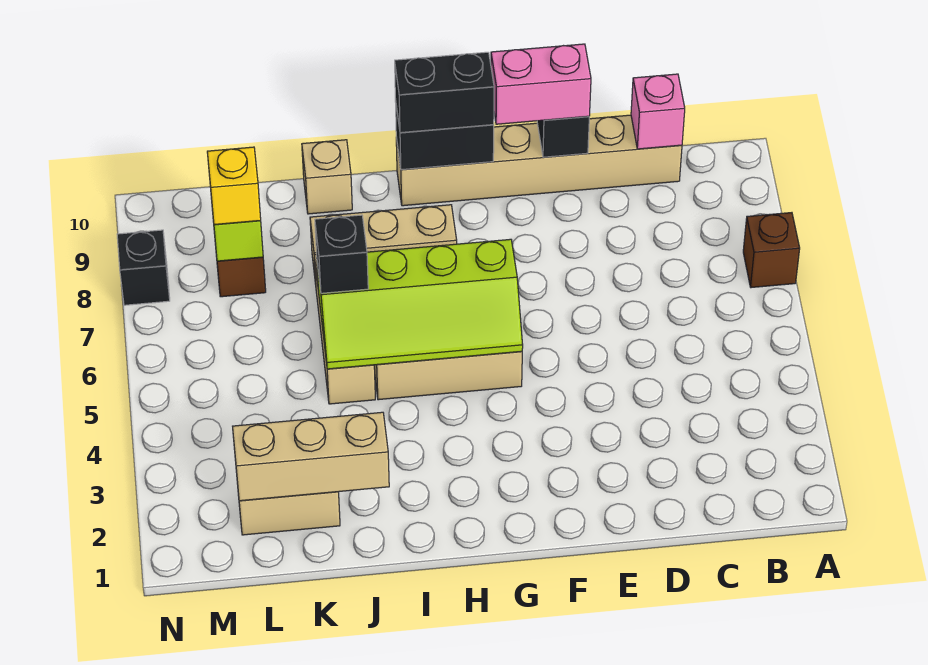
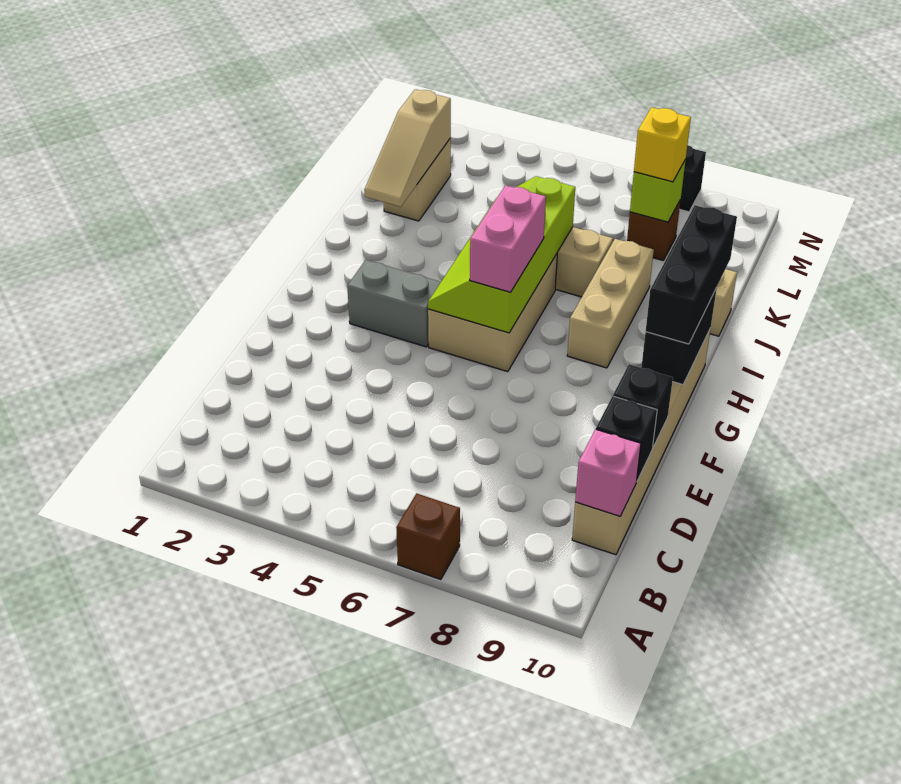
pink 1x2 brick [491,44,591,124] -> pink 1x2 brick moved to [470,185,546,292]
none -> grey 1x2 brick [347,260,441,347]
black 1x2 brick [395,52,494,133] -> black 1x3 brick [646,205,737,344]
tan 1x3 brick [233,412,389,501] -> tan 1x3 slope [364,89,451,207]
black 1x1 brick [315,215,368,293] -> black 1x1 brick moved to [596,396,657,482]

